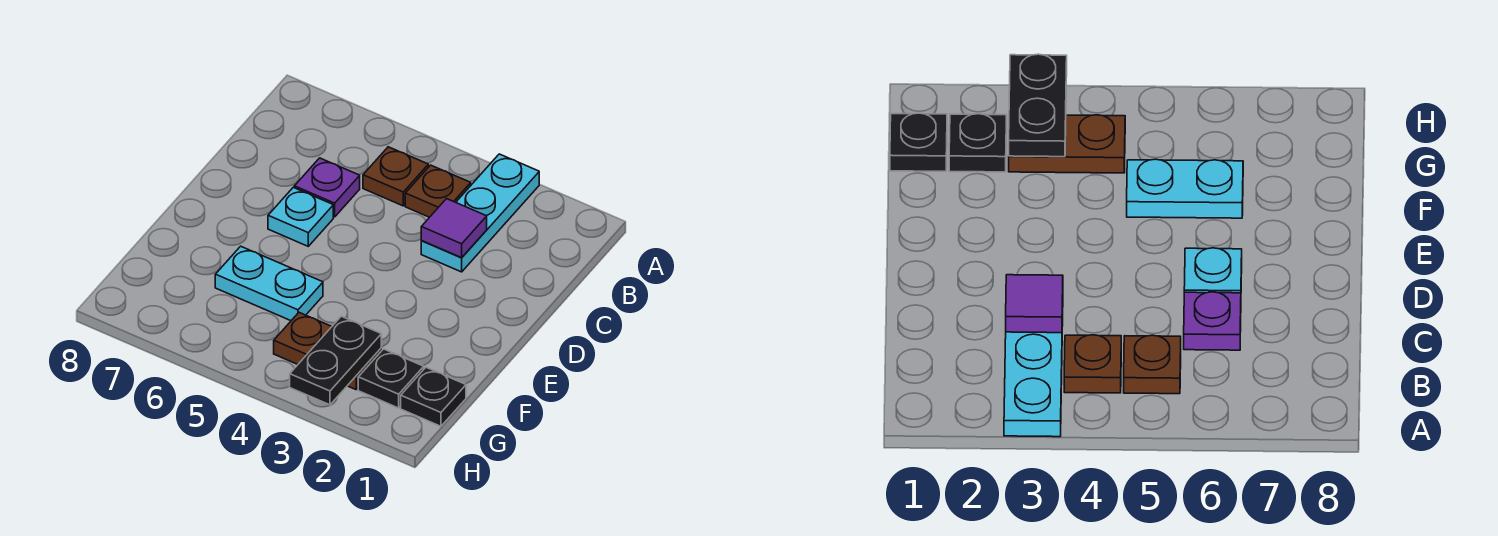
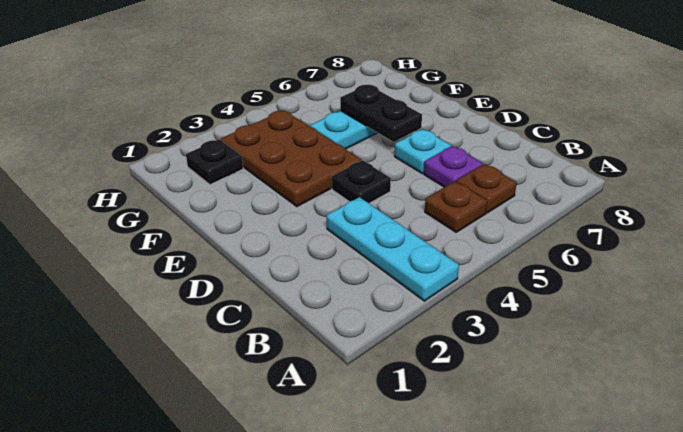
brown 1x1 plate [405,165,471,217] -> brown 1x1 plate moved to [456,164,517,213]
purple 1x1 tile [421,199,487,258] -> none
black 1x1 plate [401,367,466,426] -> black 1x1 plate moved to [332,160,391,203]
brown 1x2 plate [274,313,381,390] -> brown 2x3 plate [221,110,361,207]
black 1x2 plate [290,316,381,405] -> black 1x2 plate moved to [340,85,422,142]

